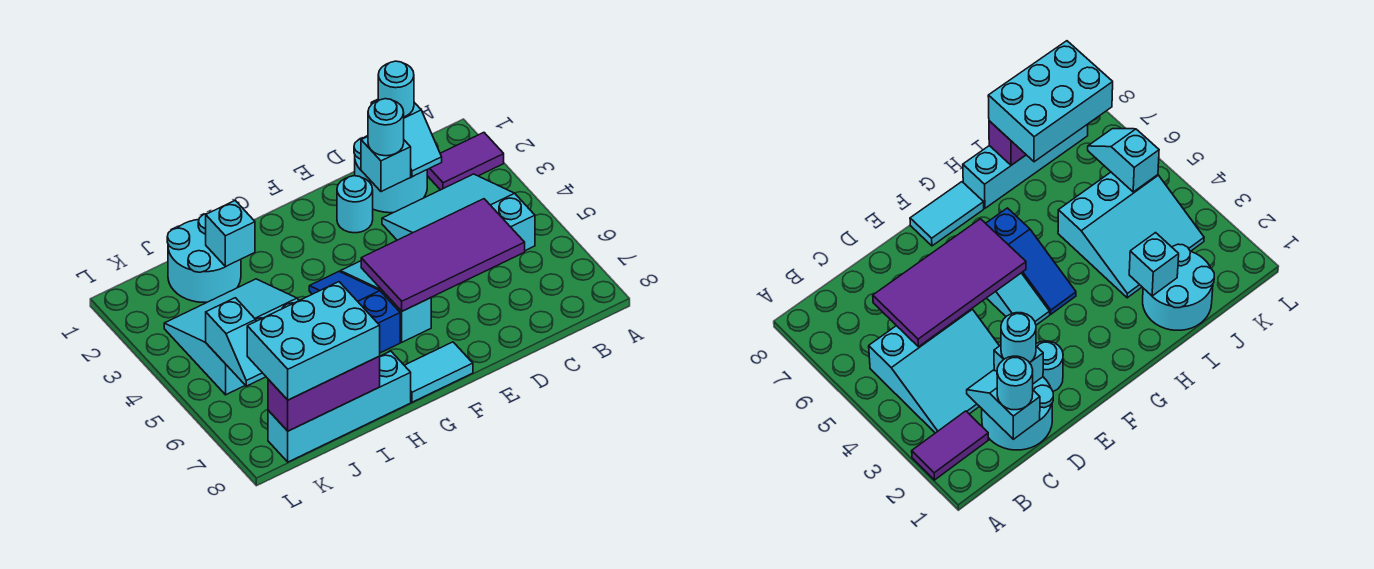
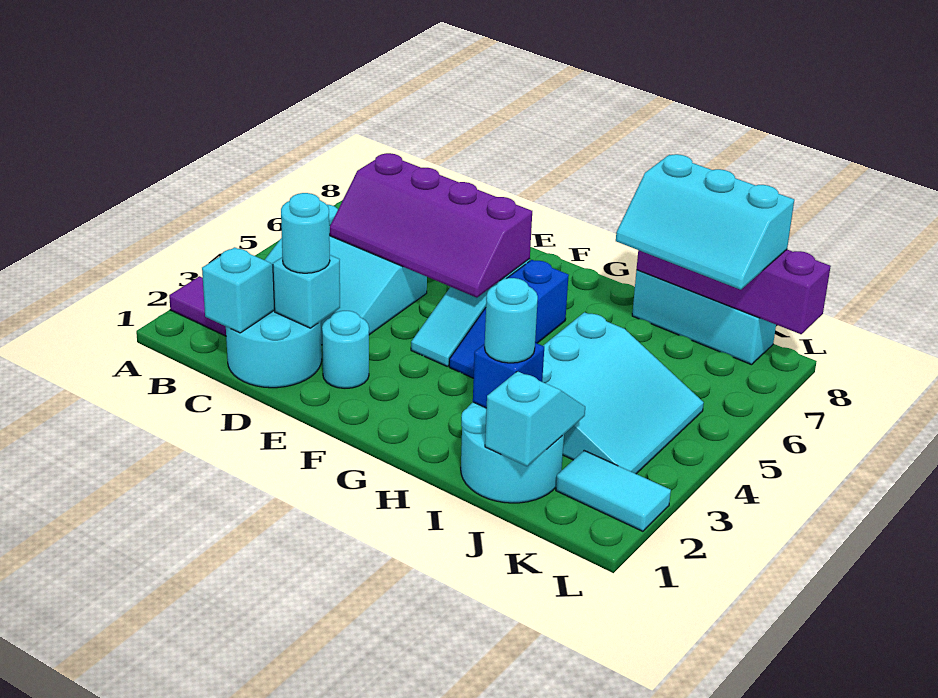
cyan 1x1 round brick [378,61,414,117] -> cyan 1x1 round brick moved to [485,278,538,363]
purple 2x4 tile [361,199,525,311] -> purple 2x4 slope [330,153,532,298]
cyan 1x2 tile [404,342,473,402] -> cyan 1x2 tile moved to [556,451,671,531]
cyan 1x4 brick [268,351,411,462] -> cyan 1x3 brick [632,270,776,365]
cyan 1x1 brick [206,201,255,267] -> blue 1x1 brick [473,343,544,408]
cyan 3x3 slope [164,279,299,395] -> cyan 3x3 slope turned to [542,312,704,474]
cyan 2x3 brick [247,282,380,400] -> cyan 2x3 slope [616,154,794,290]
purple 1x3 brick [268,356,380,431] -> purple 1x4 brick [637,250,831,334]
cyan 1x2 slope [206,298,266,386] -> cyan 1x2 slope moved to [485,371,585,466]

